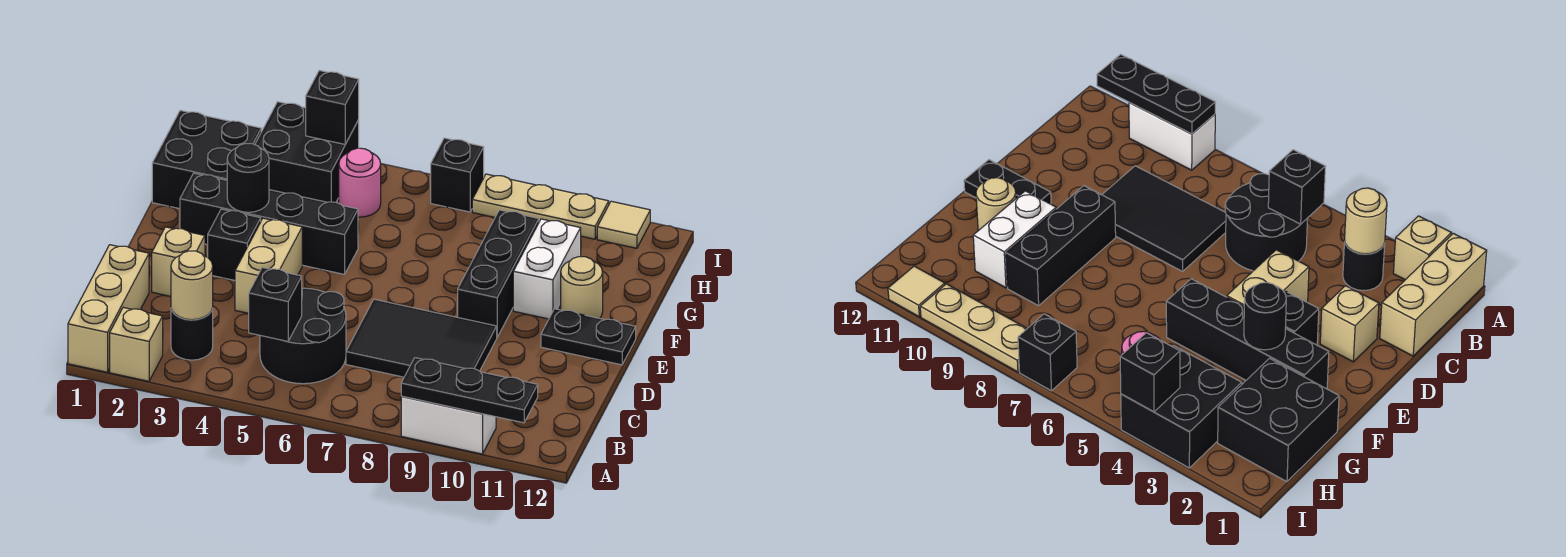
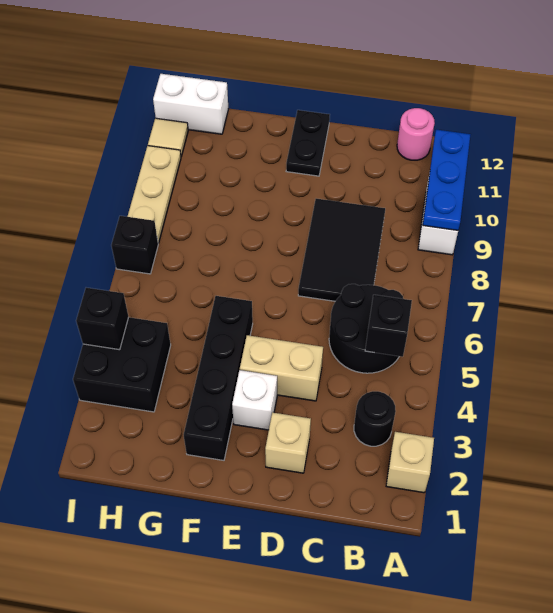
tan 1x3 brick [68,245,149,372] -> none
black 1x3 plate [401,358,538,423] -> blue 1x3 plate [423,130,471,230]
tan 1x1 round brick [171,251,213,320] -> none
black 1x1 brick [208,209,261,280] -> white 1x1 brick [232,370,277,430]
black 1x3 brick [458,210,539,337] -> none
black 1x1 round brick [227,144,269,212] -> none
white 1x2 brick [513,219,581,319] -> white 1x2 brick moved to [153,74,228,134]
tan 1x1 round brick [561,257,603,318] -> none
black 2x2 brick [152,110,261,209] -> none
pink 1x1 round brick [339,148,381,217] -> pink 1x1 round brick moved to [397,108,435,160]

